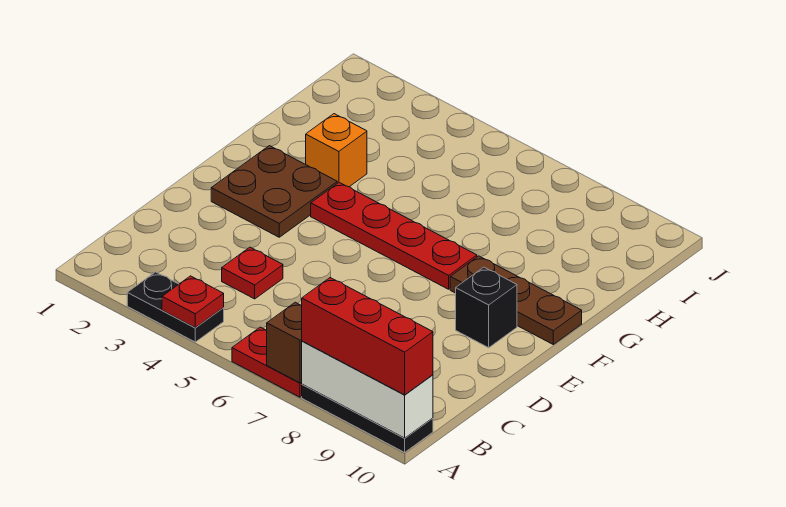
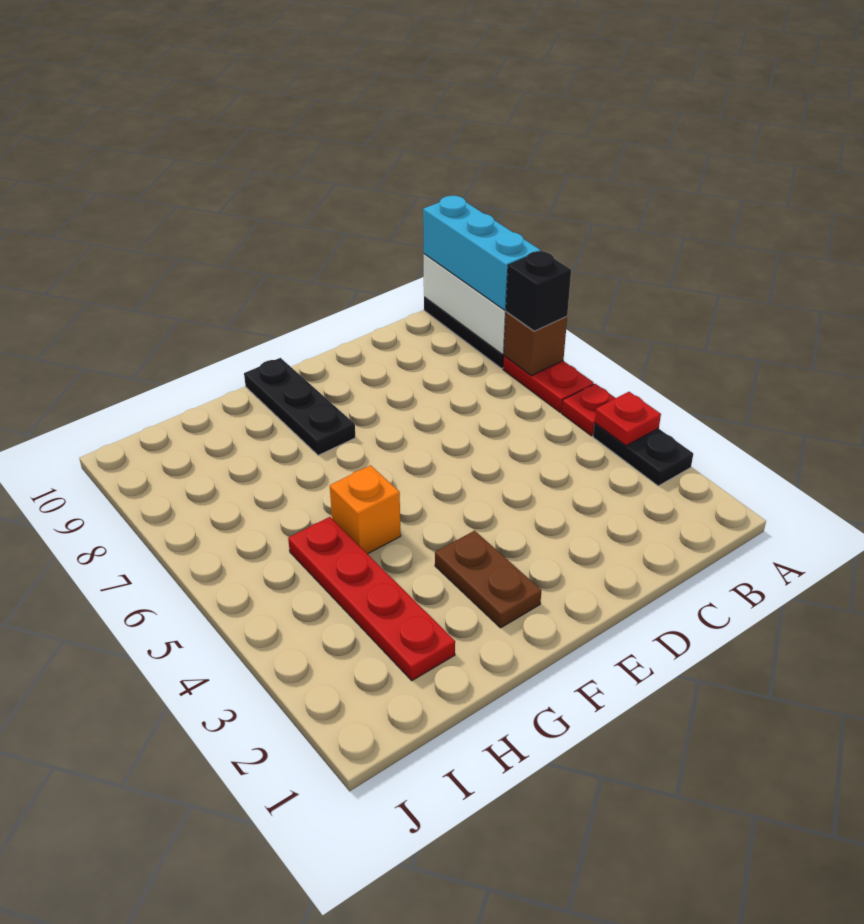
red 1x3 brick [302,278,433,395] -> cyan 1x3 brick [423,196,540,310]
red 1x1 plate [222,247,283,299] -> red 1x1 plate moved to [562,384,615,436]
brown 2x2 plate [211,146,337,237] -> brown 1x2 plate [435,531,542,628]
black 1x1 brick [456,267,517,348] -> black 1x1 brick moved to [506,251,571,331]
red 1x4 plate [311,183,477,289] -> red 1x4 plate moved to [288,517,455,681]
brown 1x3 plate [450,256,582,344] -> black 1x3 plate [244,358,355,455]
orange 1x1 brick [306,114,367,187] -> orange 1x1 brick moved to [330,465,401,554]

